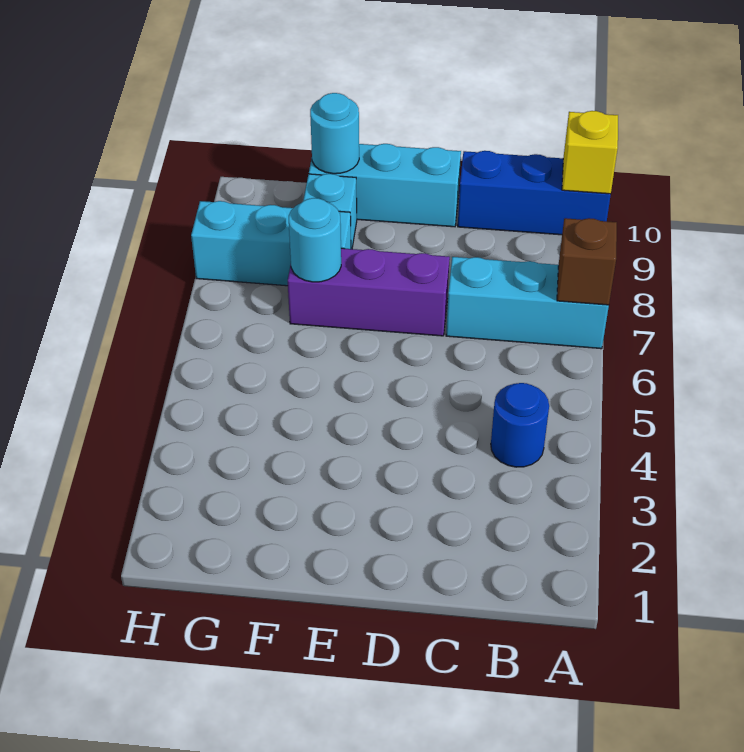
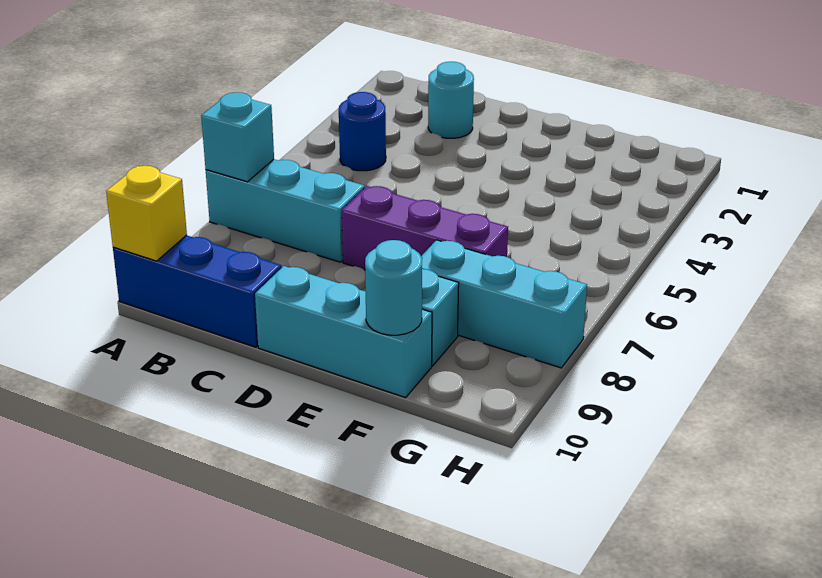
brown 1x1 brick [557,218,617,305] -> cyan 1x1 brick [201,92,274,182]
cyan 1x1 round brick [289,198,341,282] -> cyan 1x1 round brick moved to [428,62,474,138]

